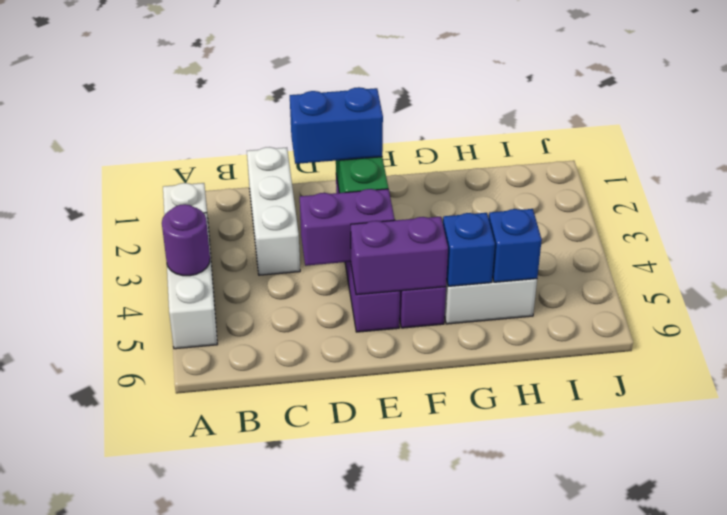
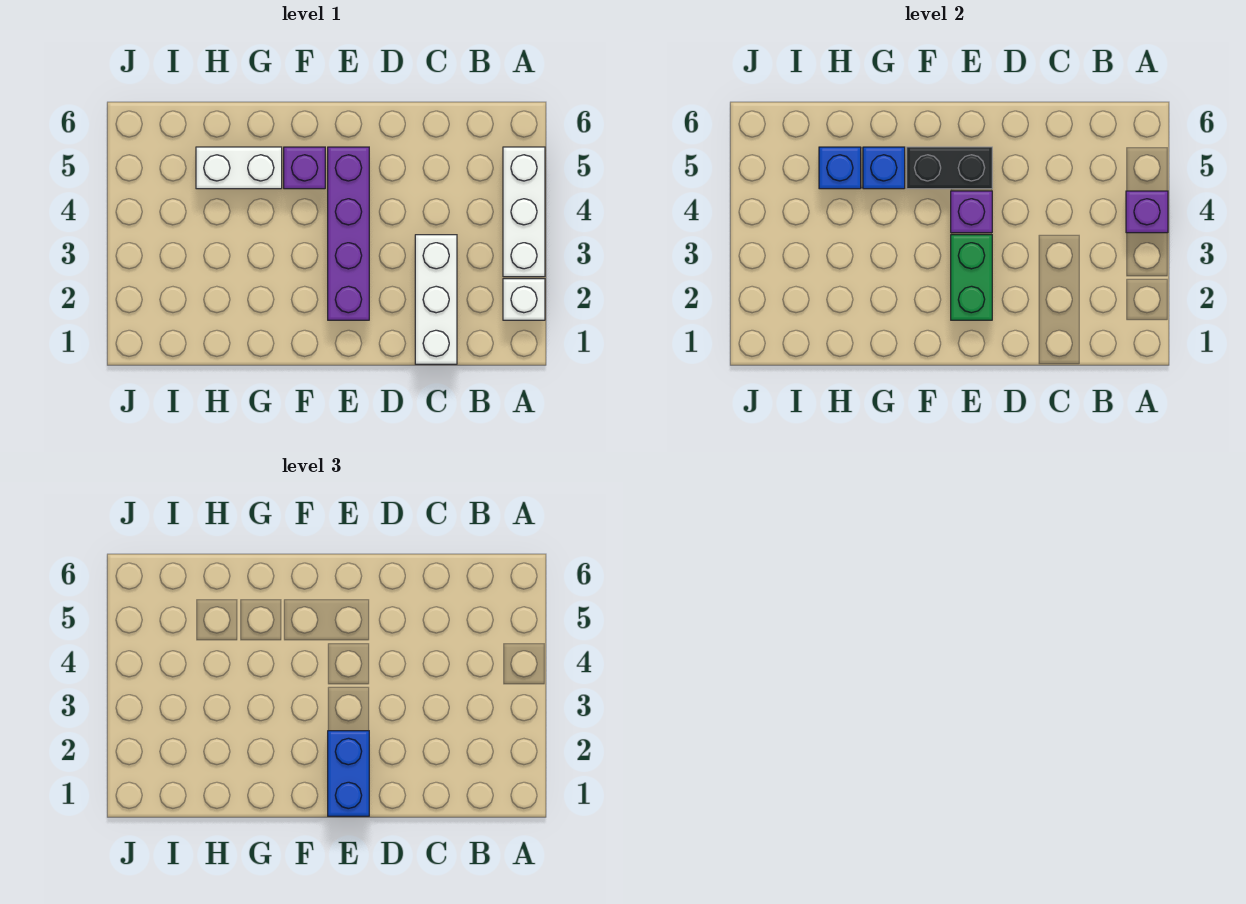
purple 1x1 round brick [162,204,210,276] -> purple 1x1 brick [1126,191,1168,233]
blue 1x2 brick [290,87,383,164] -> blue 1x2 brick turned to [328,731,369,816]
purple 1x2 brick [300,189,395,266] -> purple 1x1 brick [951,191,992,233]
purple 1x2 brick [351,217,448,295] -> black 1x2 brick [907,147,992,189]

